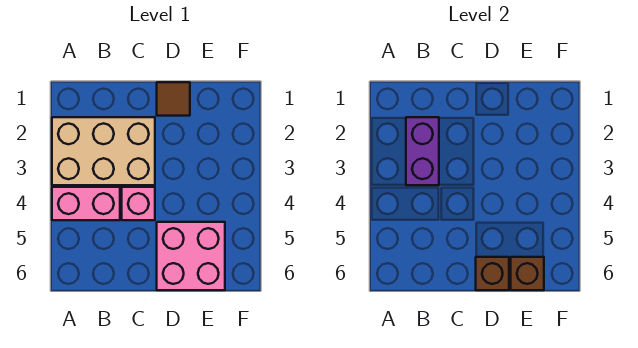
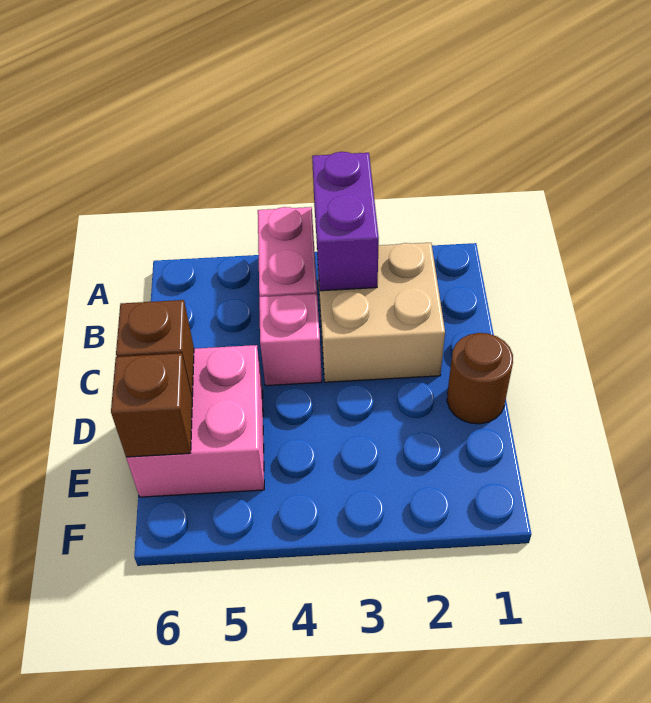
tan 2x3 brick [52,117,155,185] -> tan 2x2 brick [317,243,445,382]
purple 1x2 brick [406,117,439,185] -> purple 1x2 brick turned to [312,152,379,291]
brown 1x1 tile [157,82,190,116] -> brown 1x1 round brick [447,333,513,424]

